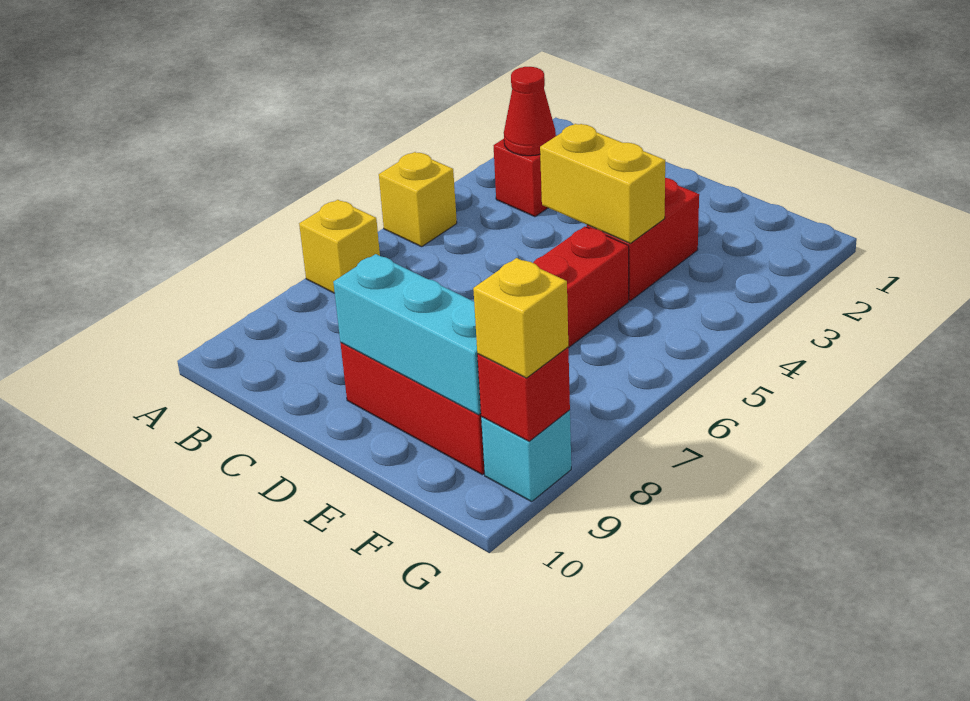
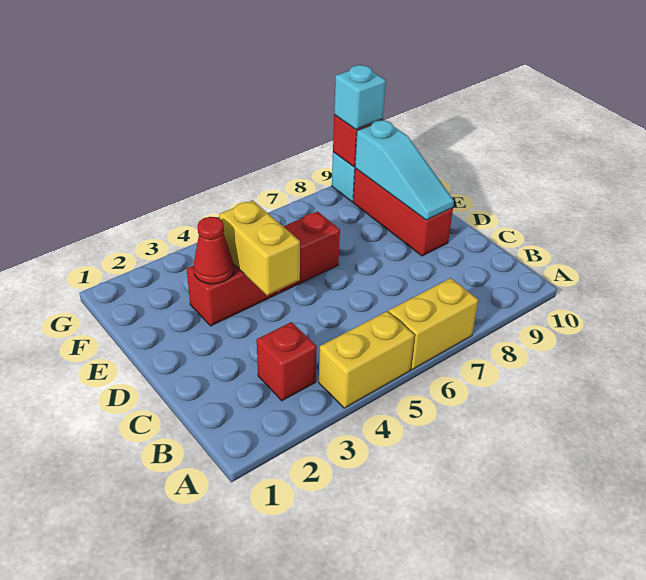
yellow 1x1 brick [379,152,457,247] -> yellow 1x2 brick [319,311,414,408]
yellow 1x1 brick [299,200,380,293] -> yellow 1x2 brick [389,278,478,370]
red 1x1 cone [504,67,556,156] -> red 1x1 cone moved to [194,217,234,284]
cyan 1x3 brick [333,254,481,415] -> cyan 1x3 slope [355,120,454,220]
yellow 1x1 brick [473,258,568,378] -> cyan 1x1 brick [334,65,386,129]

